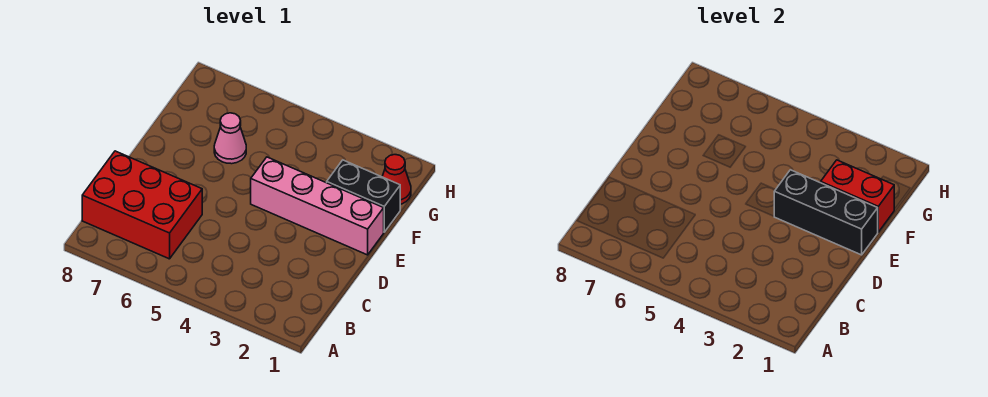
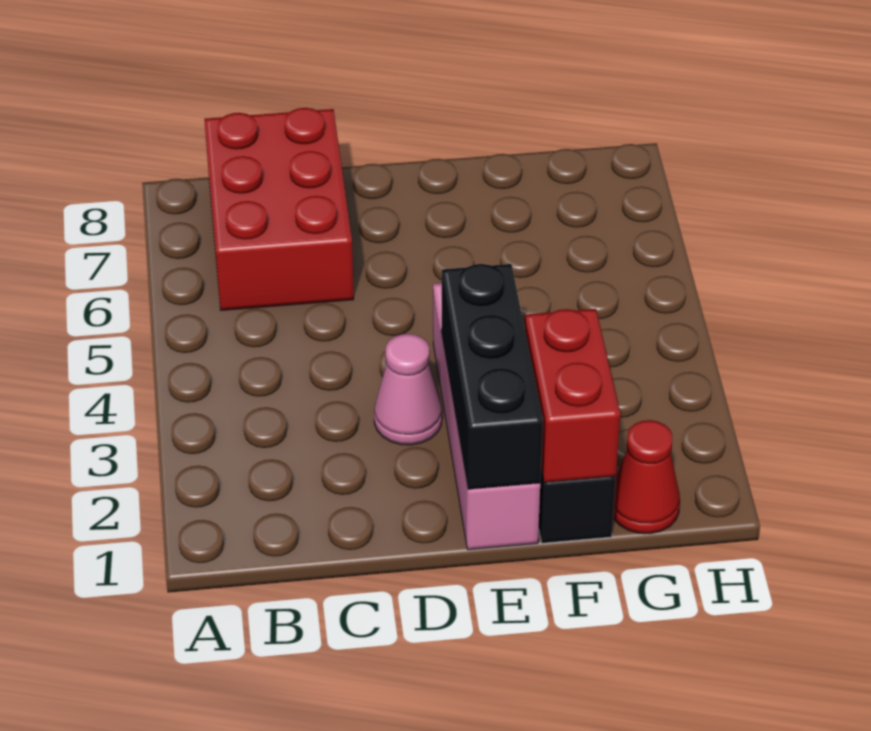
pink 1x1 cone [214,113,246,164] -> pink 1x1 cone moved to [374,334,442,445]

